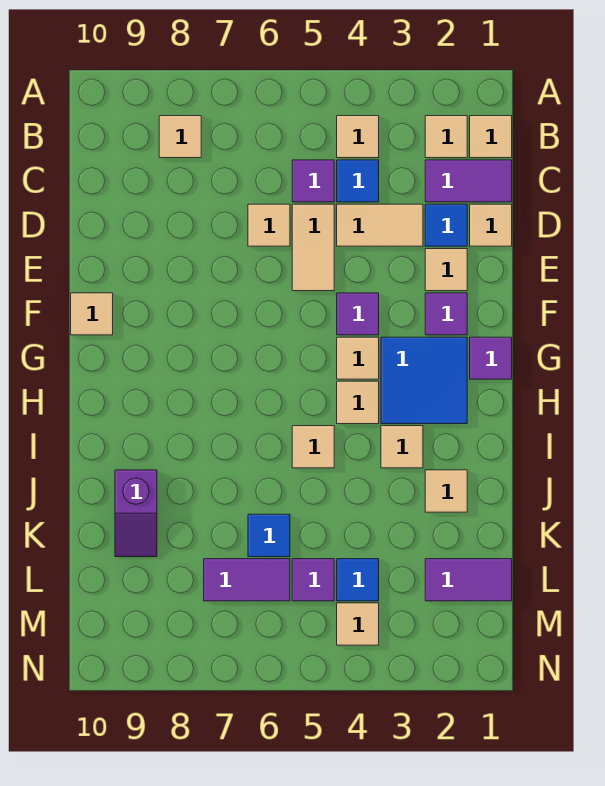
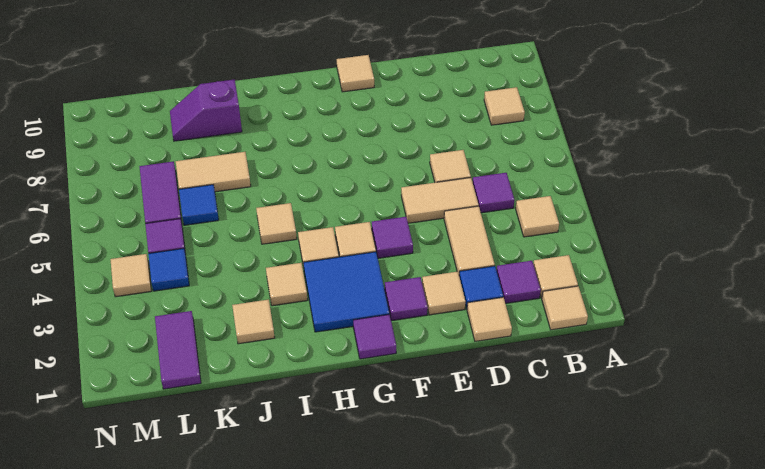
purple 1x2 tile [425,160,512,202] -> purple 1x1 tile [496,261,541,303]
blue 1x1 tile [337,160,379,202] -> none
none -> tan 1x2 tile [176,152,251,192]

